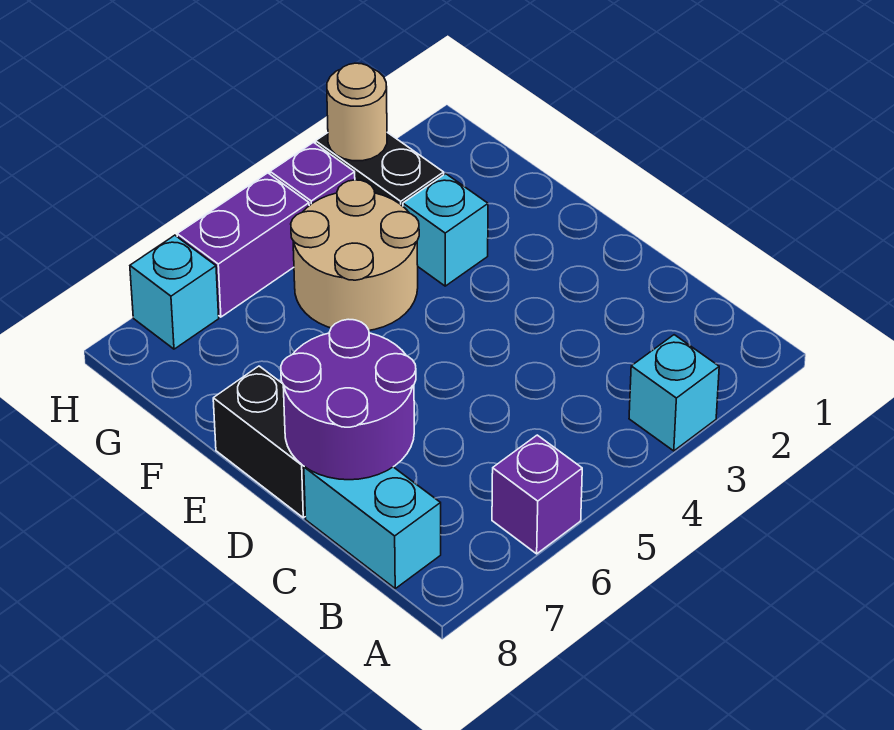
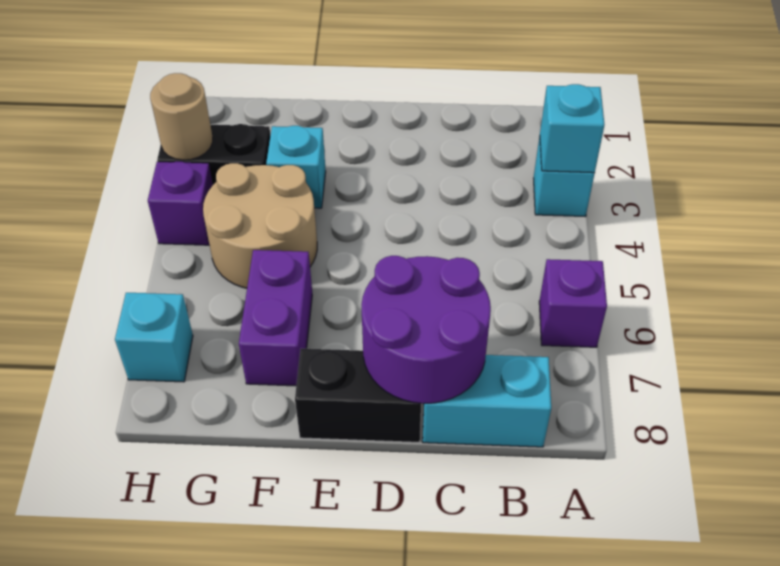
none -> cyan 1x1 brick [540,84,605,173]
purple 1x2 brick [177,173,309,317] -> purple 1x2 brick moved to [239,250,312,386]

